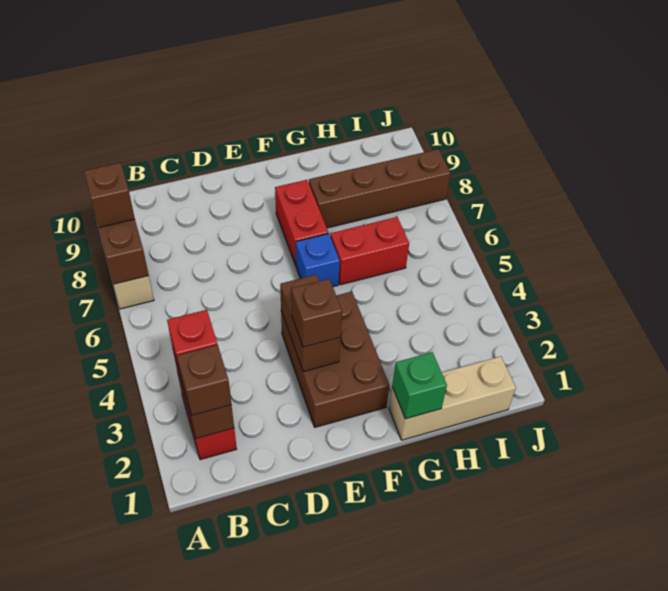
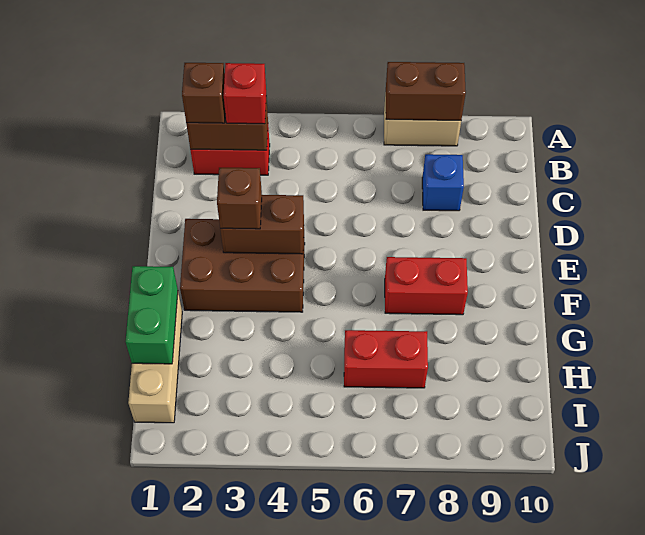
brown 1x1 brick [84,163,135,228] -> none
blue 1x1 brick [296,233,340,287] -> blue 1x1 brick moved to [422,154,464,211]
green 1x1 brick [392,352,447,419] -> green 1x2 brick [125,266,178,364]
red 1x2 brick [330,217,409,285] -> red 1x2 brick turned to [344,330,428,388]
brown 1x4 brick [309,149,451,228] -> none

